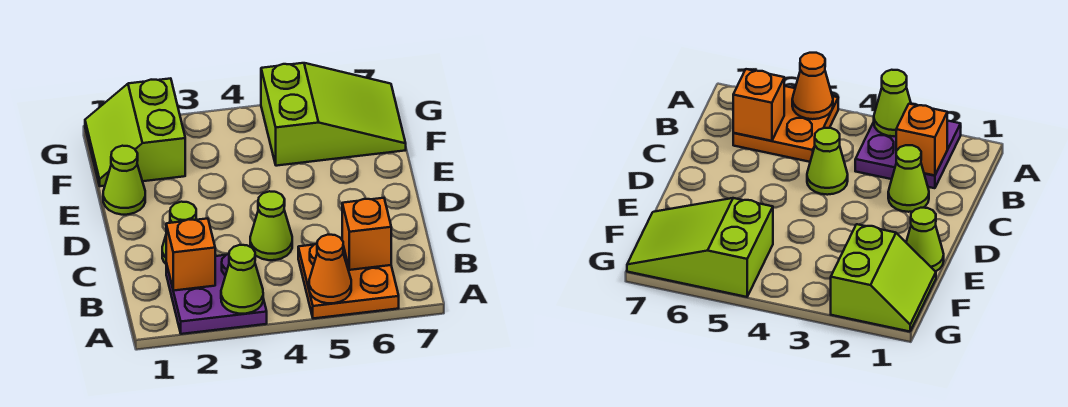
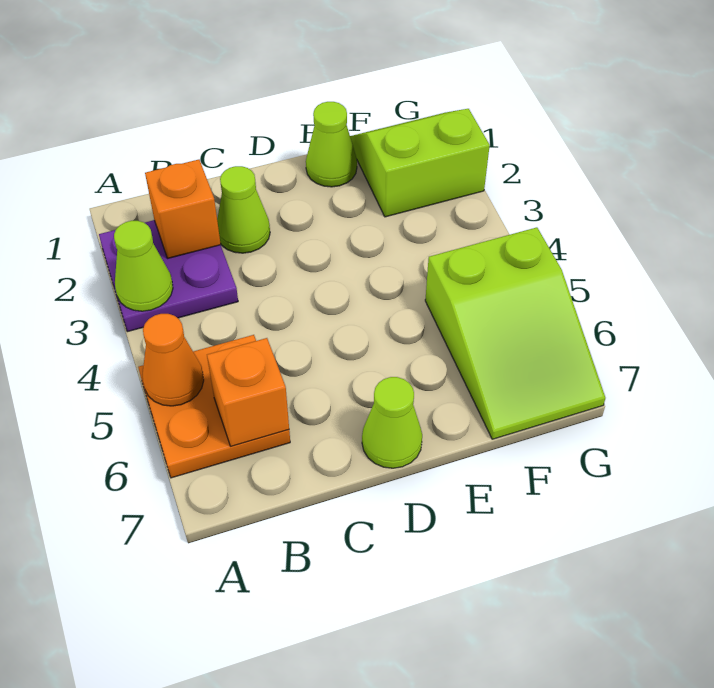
lime 1x1 cone [250,191,292,260] -> lime 1x1 cone moved to [362,377,422,468]

